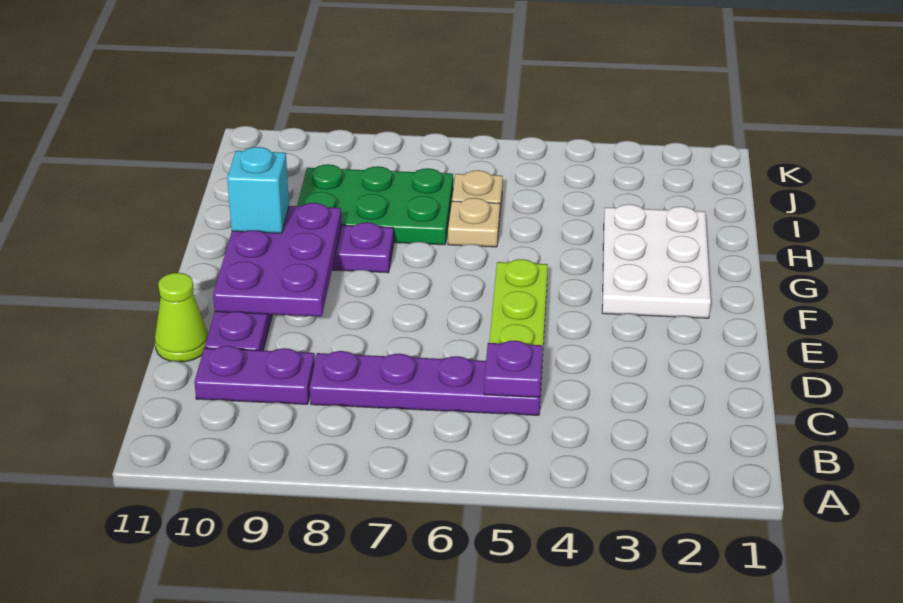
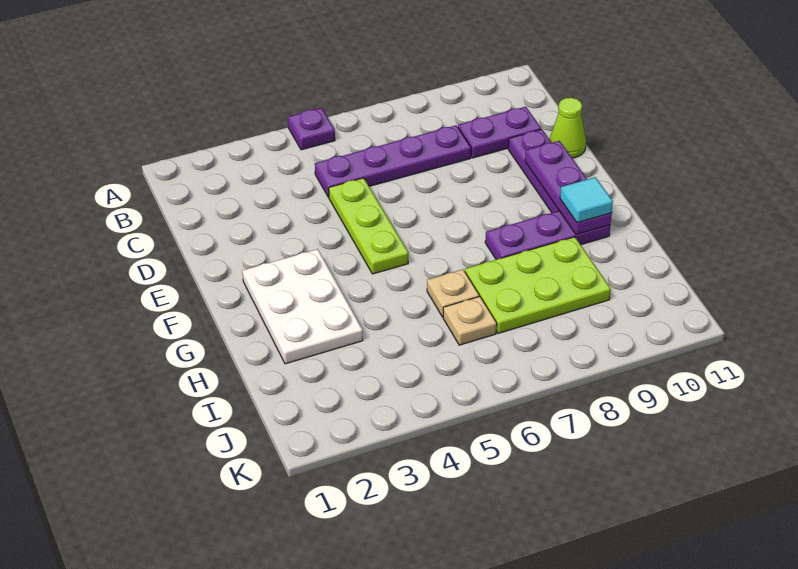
purple 1x1 plate [484,341,543,397] -> purple 1x1 plate moved to [288,108,335,150]
purple 2x3 plate [213,203,342,317] -> purple 1x3 plate [525,141,612,235]
cyan 1x1 brick [227,147,289,233] -> cyan 1x1 tile [560,177,613,223]
green 2x3 plate [297,164,453,245] -> lime 2x3 plate [465,237,611,333]

